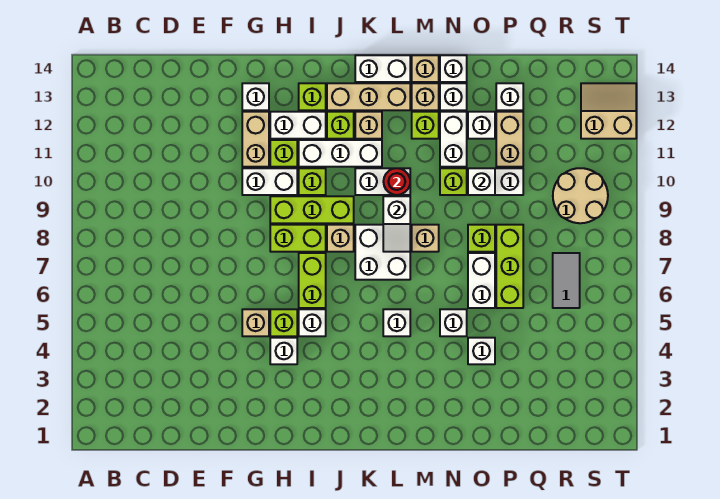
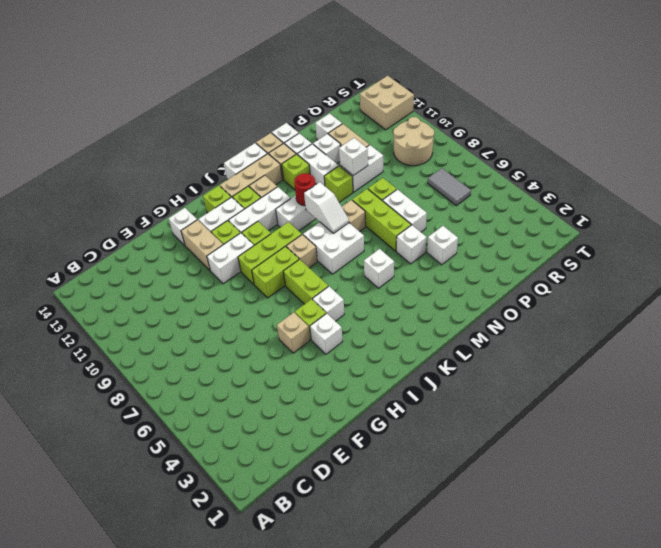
lime 1x3 brick [496,225,523,308] -> lime 1x3 brick moved to [352,189,411,251]
tan 2x2 slope [581,83,636,139] -> tan 2x2 brick [360,76,414,130]

